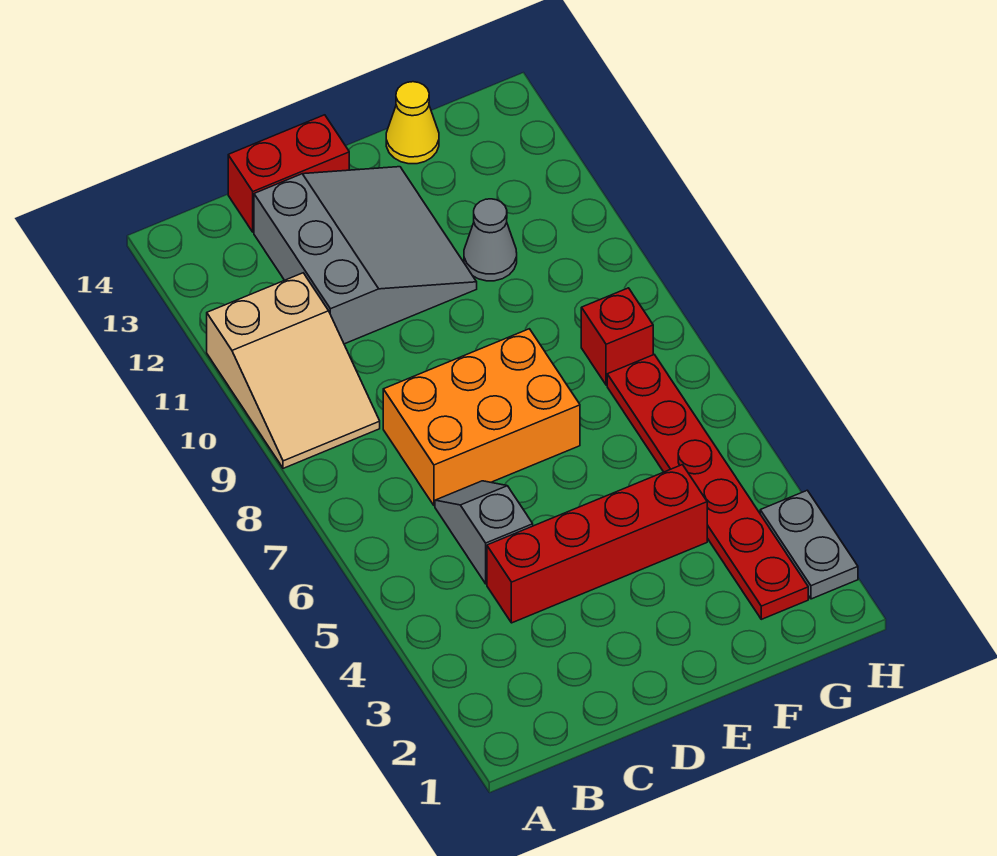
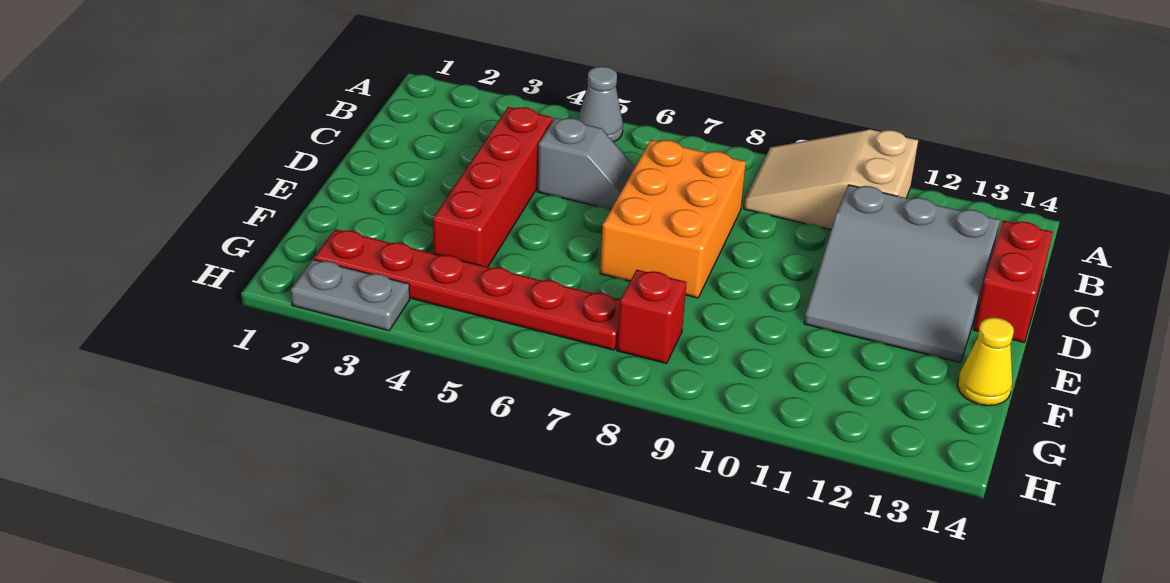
grey 1x1 cone [464,199,517,281] -> grey 1x1 cone moved to [578,66,623,142]

